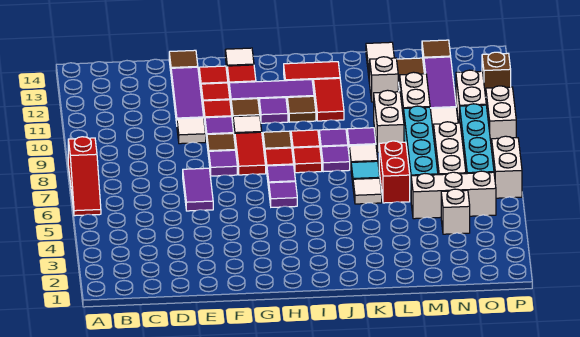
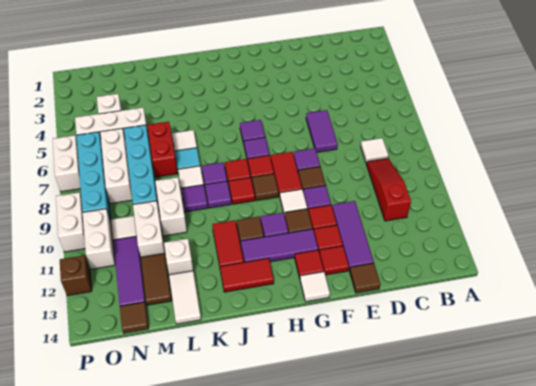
red 1x3 slope [68,137,101,216] -> red 1x3 slope moved to [366,158,411,221]
white 1x1 tile [177,118,206,144] -> white 1x1 tile moved to [361,138,388,164]

